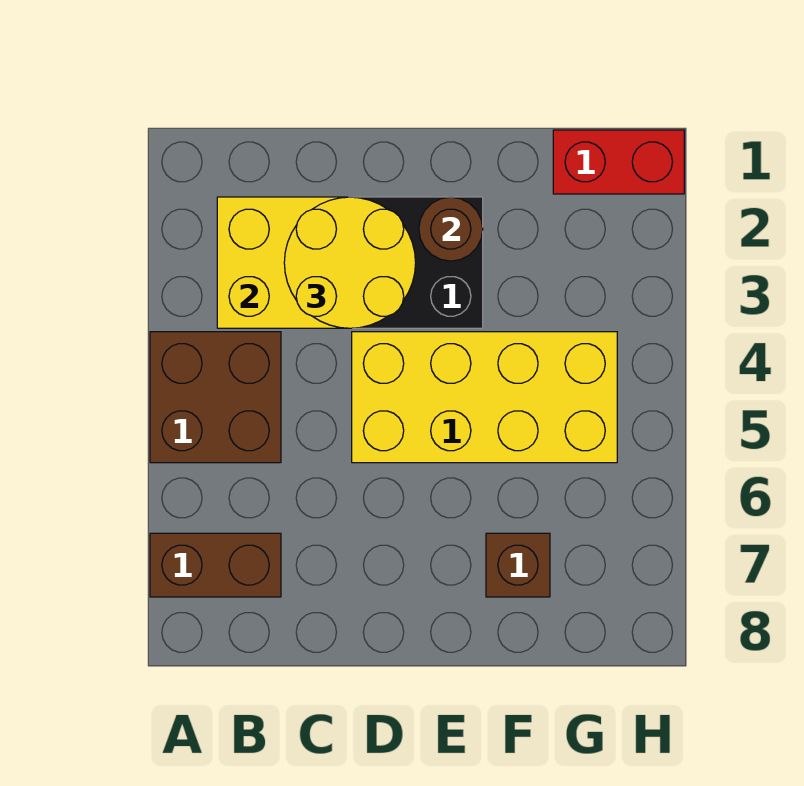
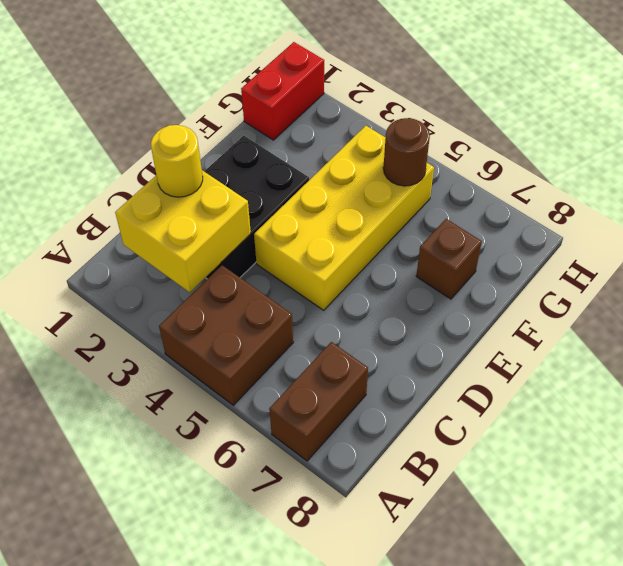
yellow 2x2 round brick [284,197,416,328] -> yellow 1x1 round brick [151,125,203,197]
brown 1x1 round brick [419,197,483,261] -> brown 1x1 round brick moved to [383,118,430,186]

